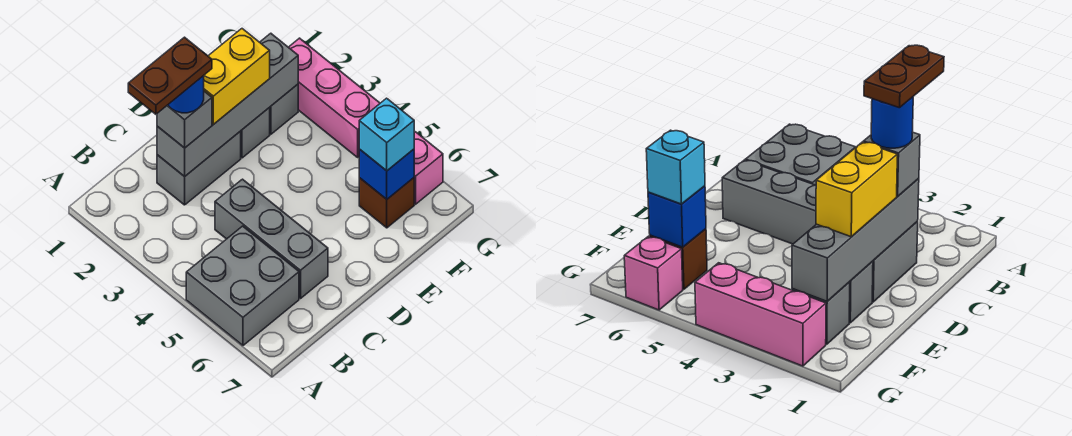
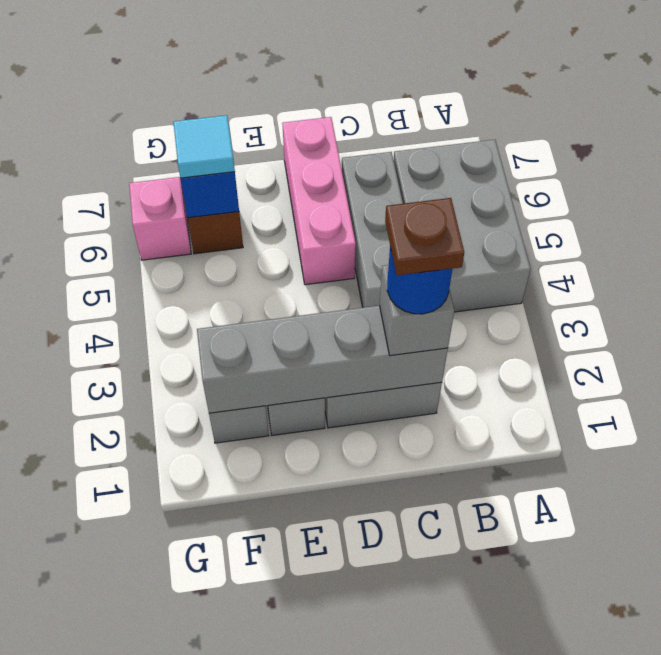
grey 2x2 brick [186,226,299,345] -> grey 2x3 brick [394,140,531,312]
brown 1x2 plate [128,37,212,114] -> brown 1x1 plate [385,198,464,275]
yellow 1x2 brick [204,29,270,125] -> none
cyan 1x1 brick [359,98,414,171] -> cyan 1x1 tile [173,115,235,178]
pink 1x3 brick [289,38,380,157] -> pink 1x3 brick moved to [282,117,356,285]

